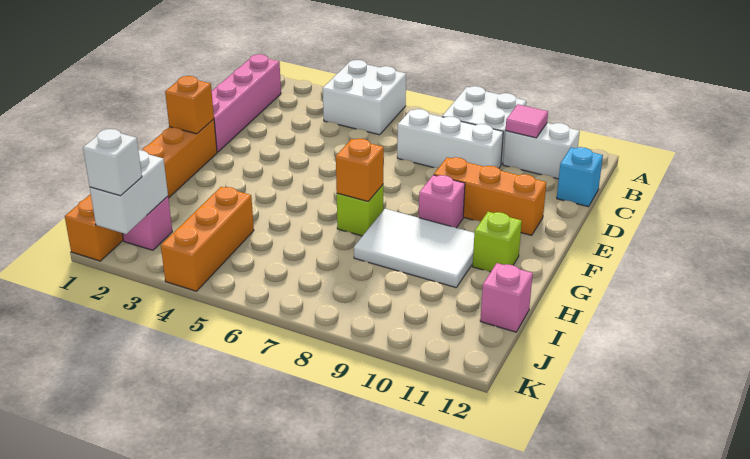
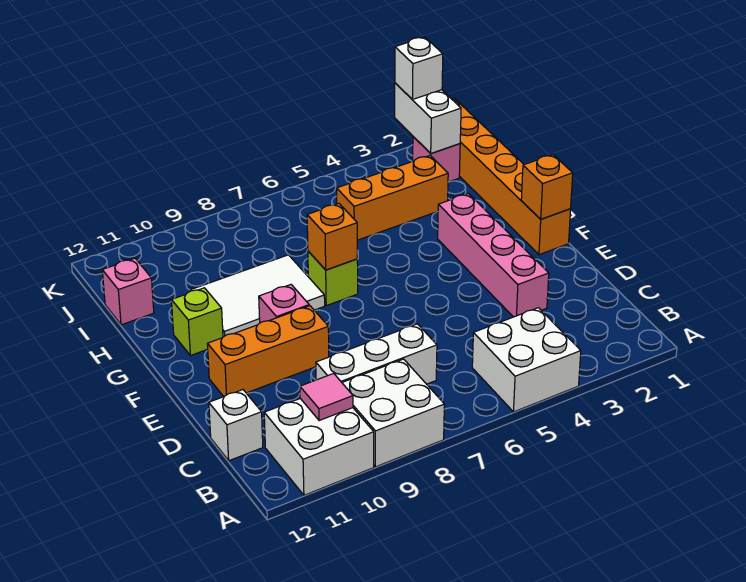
pink 1x4 brick [212,54,281,152] -> pink 1x4 brick moved to [438,194,549,317]
white 1x2 brick [503,123,580,179] -> white 2x2 brick [264,399,374,495]
cyan 1x1 brick [557,147,603,207] -> white 1x1 brick [209,390,263,461]
orange 1x3 brick [161,187,254,291] -> orange 1x3 brick turned to [337,156,448,240]

